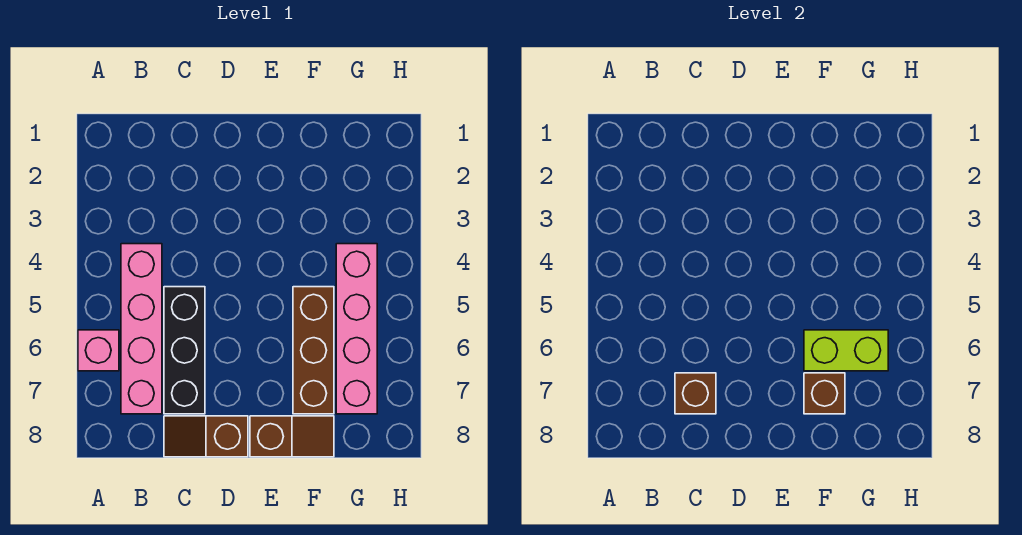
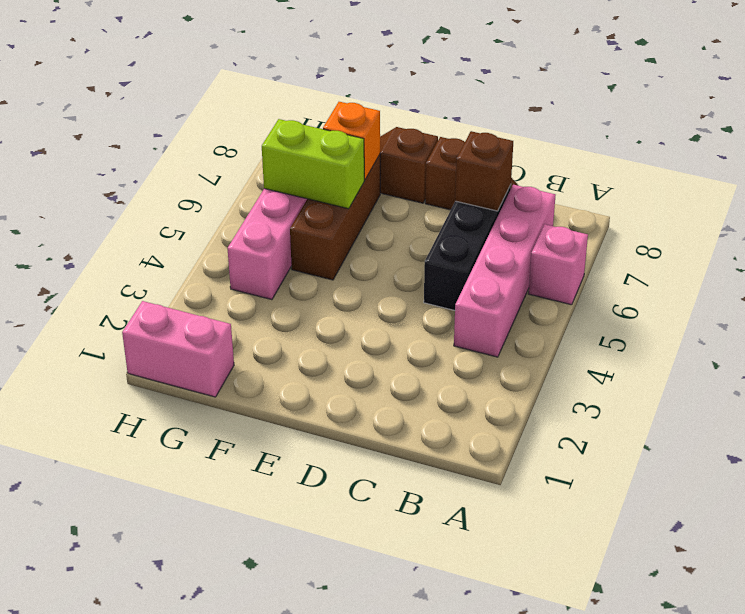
brown 1x1 brick [804,373,845,414] -> orange 1x1 brick [323,102,380,180]
none -> pink 1x2 brick [122,301,234,397]

